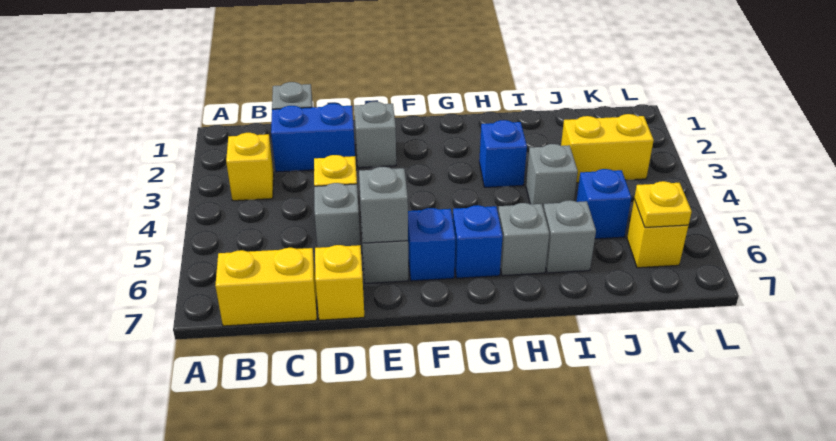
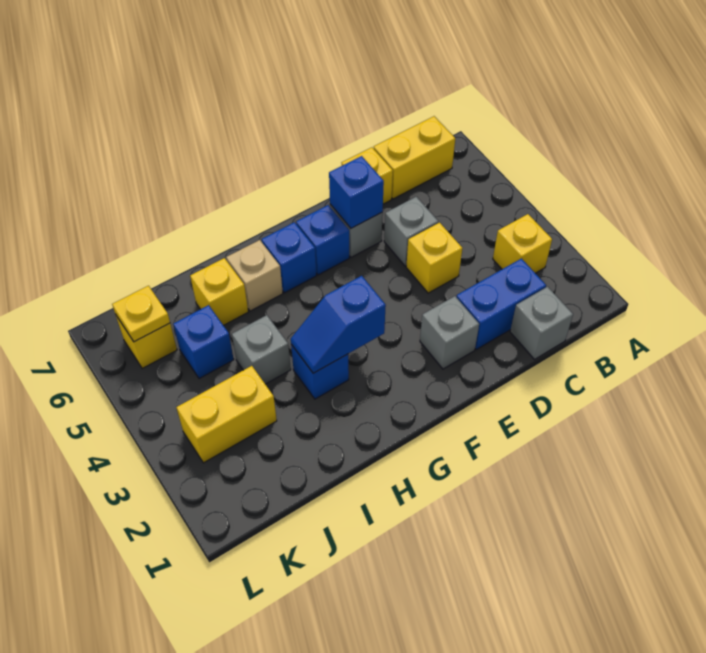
grey 1x1 brick [359,167,408,243] -> blue 1x1 brick [329,156,384,228]
none -> blue 1x2 slope [291,276,386,373]
grey 1x1 brick [498,203,549,276] -> tan 1x1 brick [226,240,283,311]
grey 1x1 brick [543,200,596,273] -> yellow 1x1 brick [190,258,248,325]

